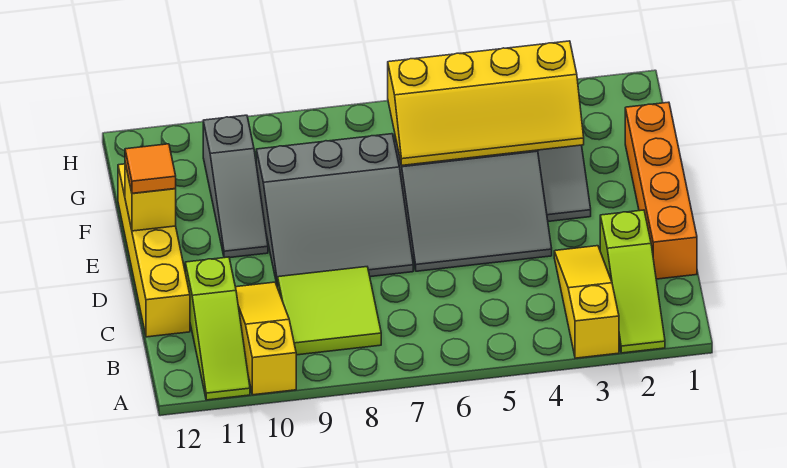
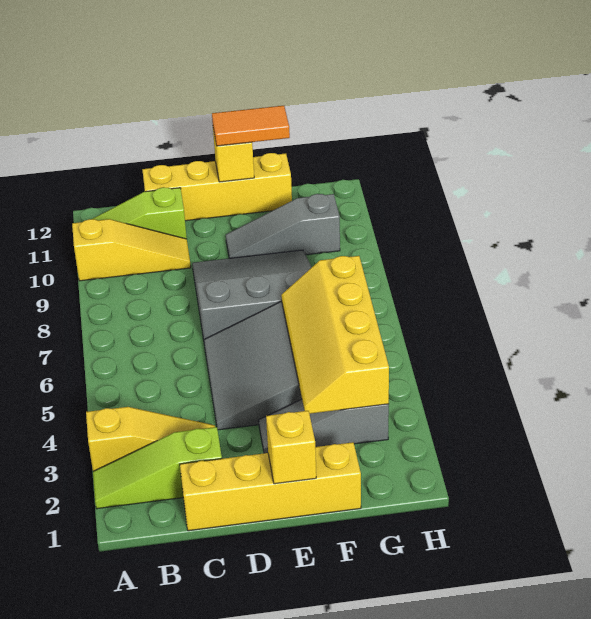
lime 2x2 tile [277,267,381,355] -> none
orange 1x4 brick [625,102,697,279] -> yellow 1x4 brick [180,442,361,531]
grey 3x3 slope [256,134,413,287] -> grey 3x3 slope turned to [192,250,312,339]
none -> yellow 1x1 brick [266,411,316,484]
orange 1x1 tile [125,144,176,193] -> orange 1x2 tile [212,106,290,146]

